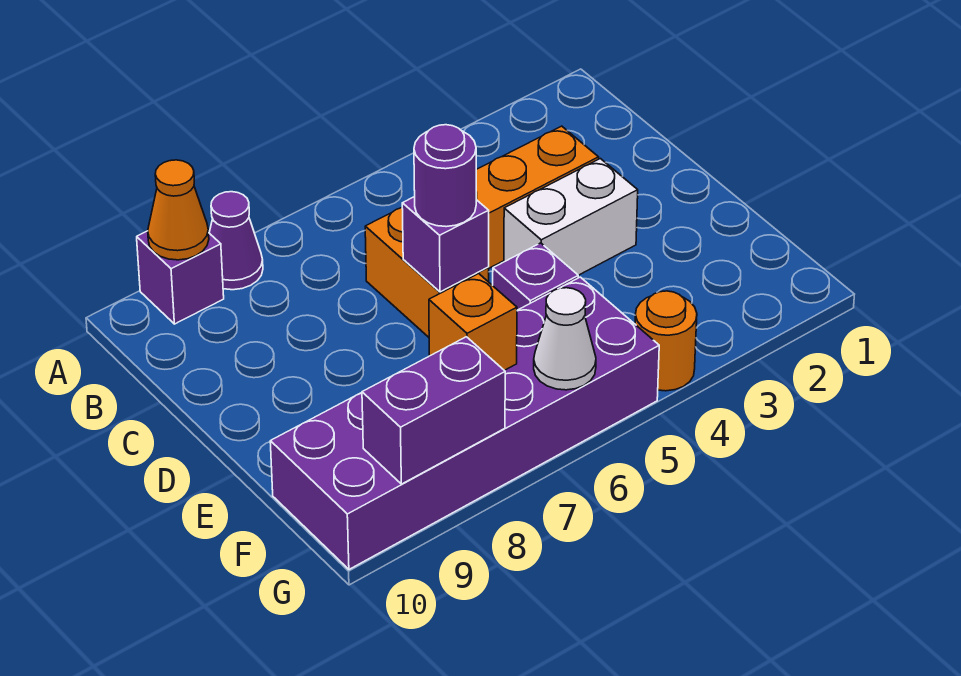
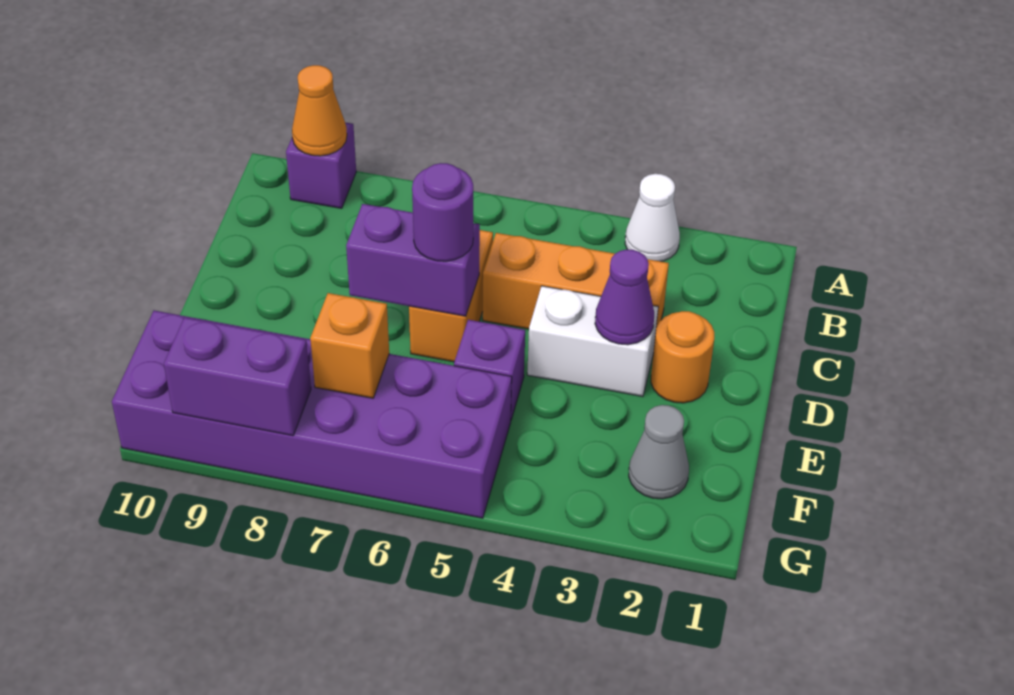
purple 1x1 cone [209,192,263,290] -> purple 1x1 cone moved to [595,249,654,345]
purple 1x1 brick [402,197,489,292] -> purple 1x2 brick [346,204,480,316]
none -> grey 1x1 cone [629,405,689,499]
orange 1x1 round brick [635,291,697,391] -> orange 1x1 round brick moved to [651,311,714,403]
white 1x1 cone [534,288,596,390] -> white 1x1 cone moved to [625,174,680,261]

